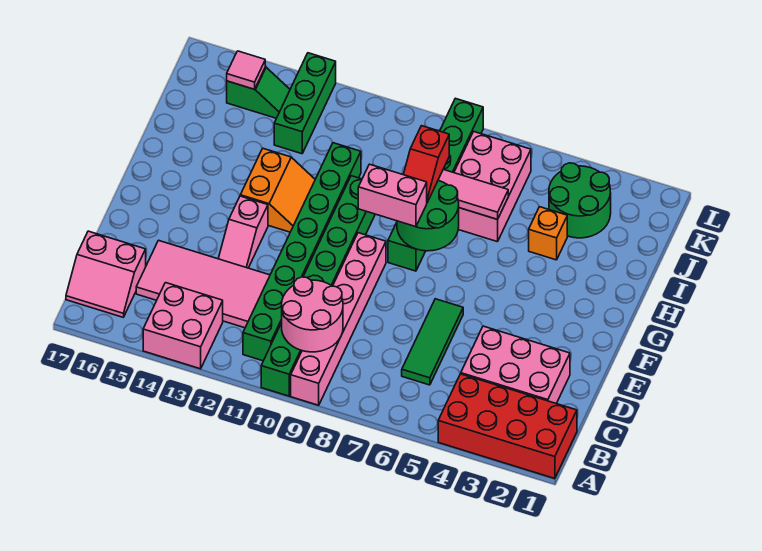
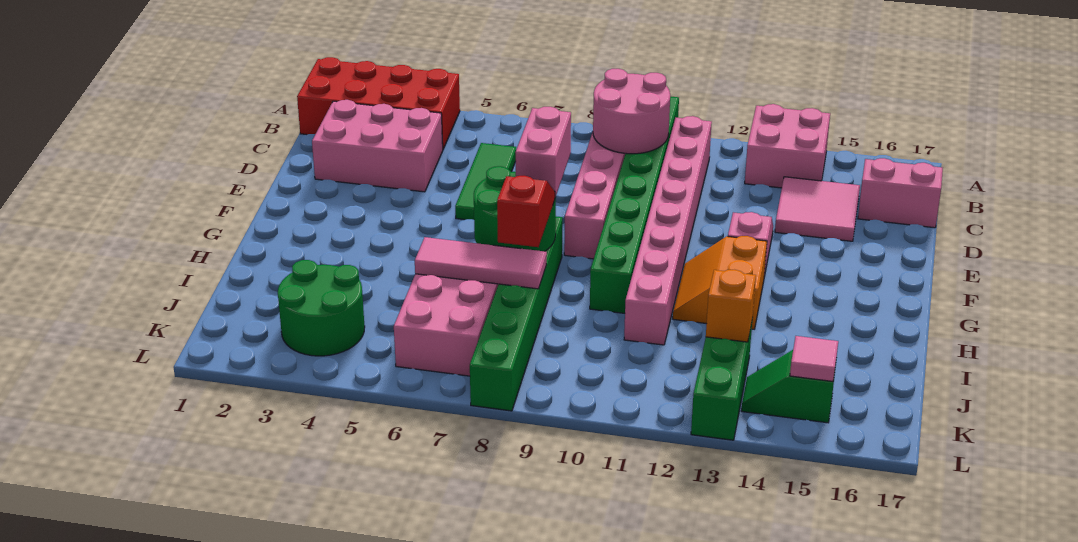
green 1x8 brick [243,143,361,361] -> pink 1x8 brick [624,116,712,345]
pink 2x4 tile [136,240,270,328] -> pink 2x2 tile [775,177,860,241]
pink 1x2 brick [358,164,427,227] -> pink 1x2 brick turned to [515,107,571,197]
orange 1x1 brick [529,207,567,260] -> orange 1x1 brick moved to [706,270,756,342]

